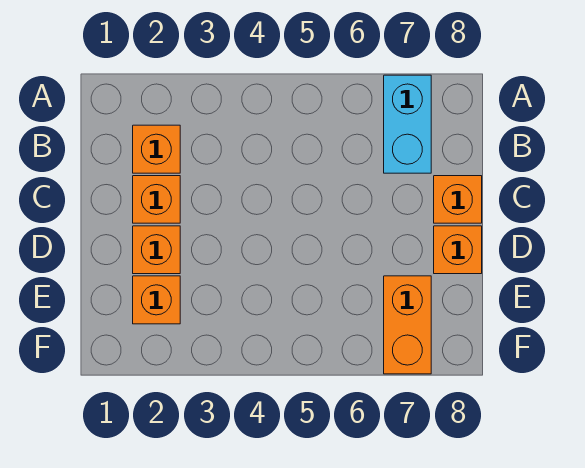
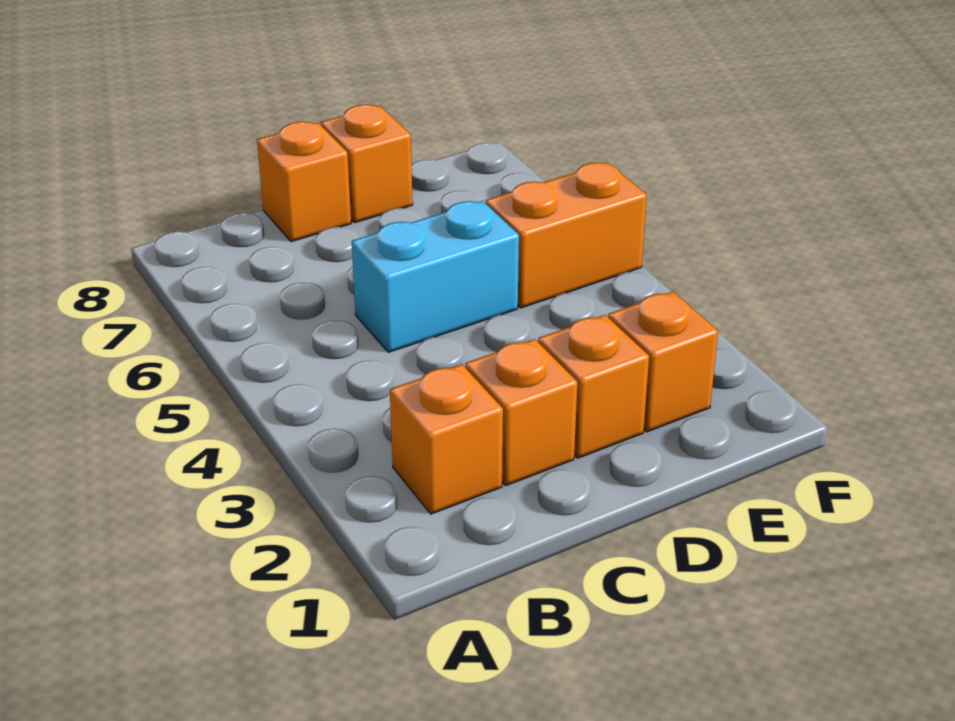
cyan 1x2 brick [384,75,431,173] -> cyan 1x2 brick moved to [352,201,519,352]
orange 1x2 brick [384,276,431,374] -> orange 1x2 brick moved to [486,162,647,308]

